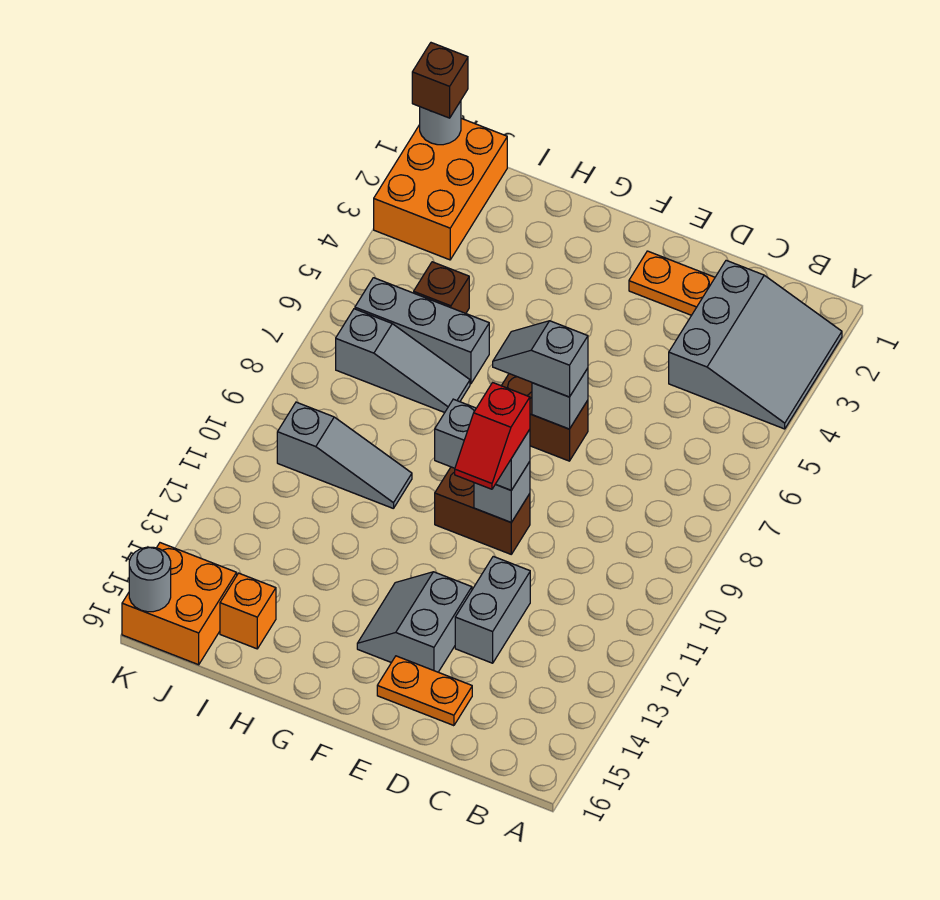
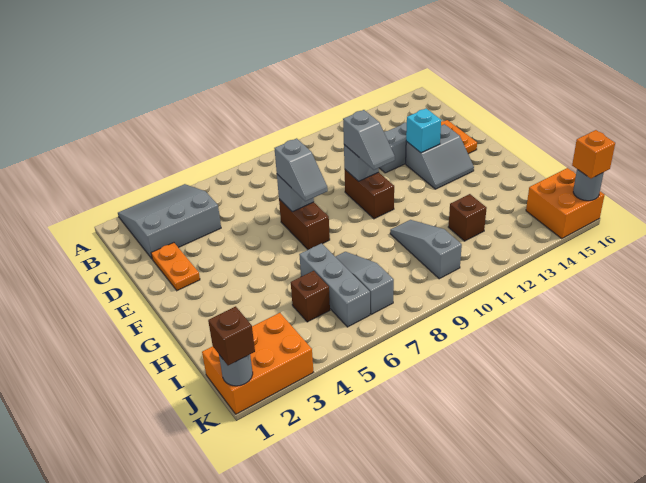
grey 1x2 brick [435,399,530,490] -> grey 1x2 slope [343,110,395,170]
red 1x2 slope [455,383,530,489] -> none
none -> cyan 1x1 brick [406,109,441,153]
none -> brown 1x1 brick [448,194,487,241]
orange 1x1 brick [220,573,276,649] -> orange 1x1 brick moved to [572,130,615,179]

